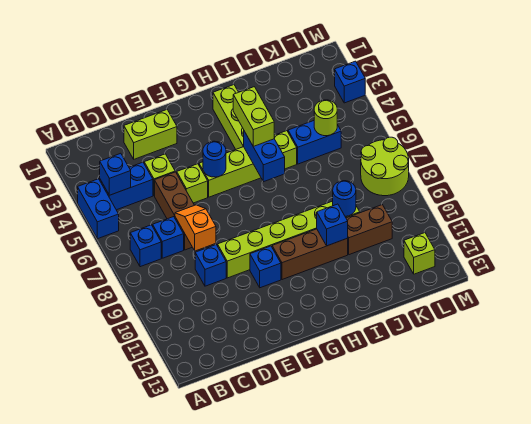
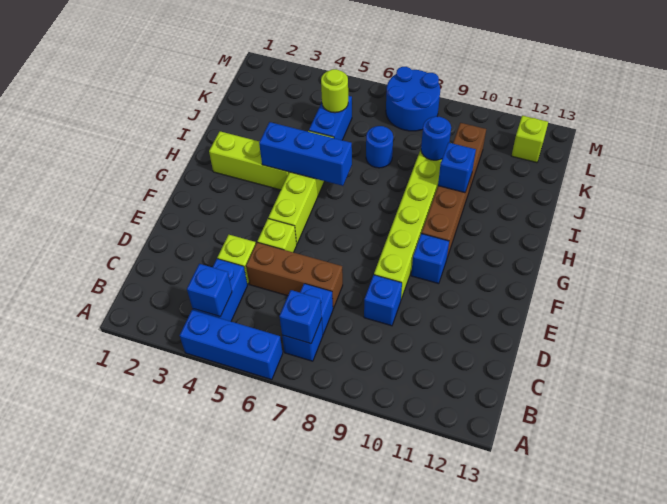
blue 1x2 brick [78,179,119,239] -> blue 1x3 brick [180,310,283,380]
lime 1x2 brick [124,110,177,159] -> none
orange 1x2 slope [175,205,216,251] -> none
blue 1x1 round brick [203,141,226,177] -> blue 1x1 round brick moved to [366,126,393,168]
lime 1x2 brick [233,87,274,146] -> none
blue 1x2 brick [244,131,285,182] -> blue 1x3 brick [259,122,352,186]
lime 2x2 round brick [361,137,409,196] -> blue 2x2 round brick [386,67,440,131]
blue 1x1 brick [335,61,365,103] -> blue 1x1 brick moved to [279,290,322,344]

